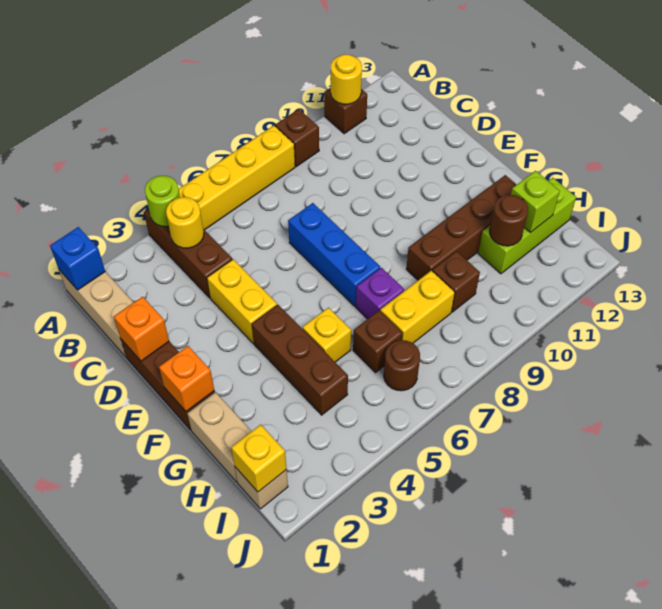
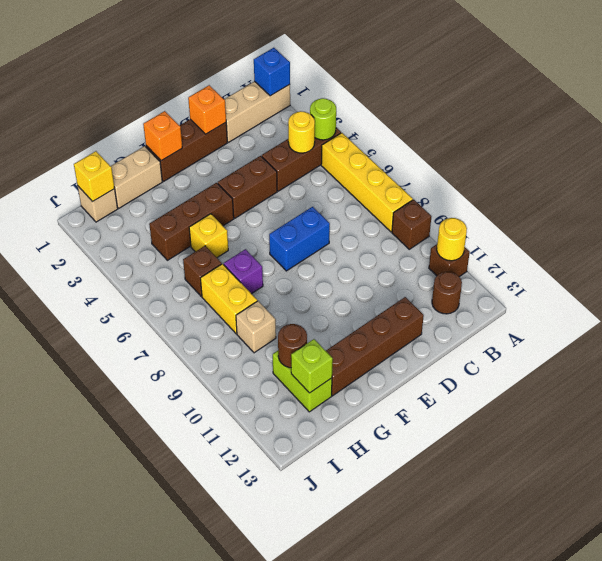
yellow 1x2 brick [207,259,277,343] -> brown 1x2 brick [218,156,277,218]
blue 1x3 brick [288,203,380,306] -> blue 1x2 brick [269,207,330,271]
brown 1x4 brick [406,175,517,280] -> brown 1x4 brick turned to [326,297,424,396]
brown 1x1 brick [432,251,480,312] -> tan 1x1 brick [236,301,276,353]
lime 1x3 brick [478,178,576,274] -> lime 1x2 brick [273,351,332,412]
brown 1x1 round brick [384,340,420,391] -> brown 1x1 round brick moved to [432,272,462,314]

